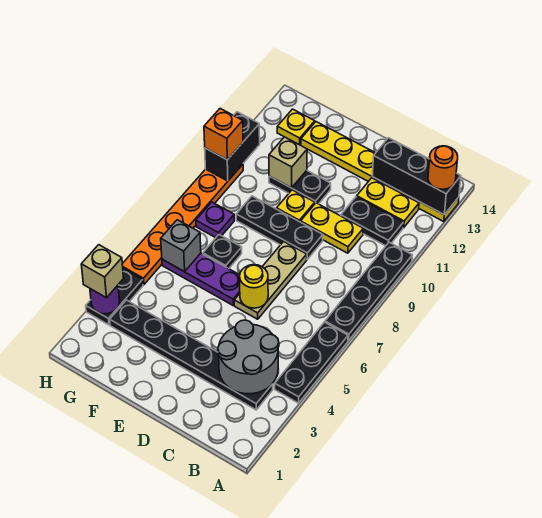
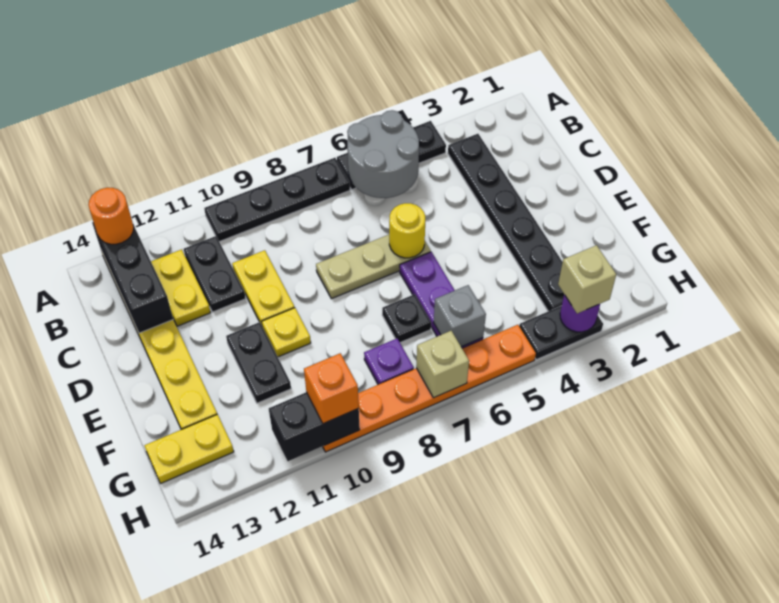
grey 2x2 round brick [218,320,279,394] -> grey 2x2 round brick moved to [347,110,419,198]
black 1x3 plate [236,196,323,259] -> none
tan 1x1 brick [269,137,307,188] -> tan 1x1 brick moved to [416,331,469,398]
yellow 1x1 plate [277,109,315,145] -> yellow 1x2 plate [144,414,234,484]

